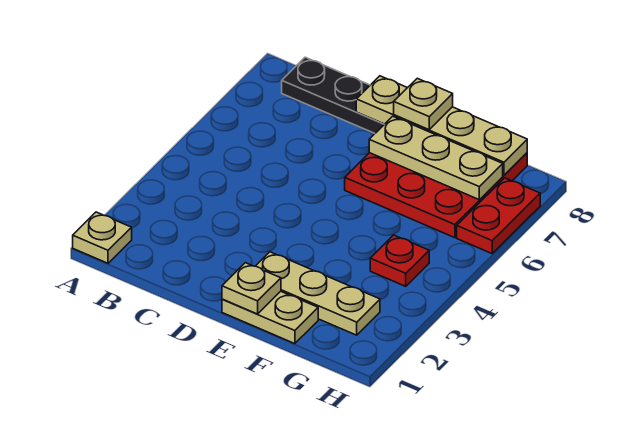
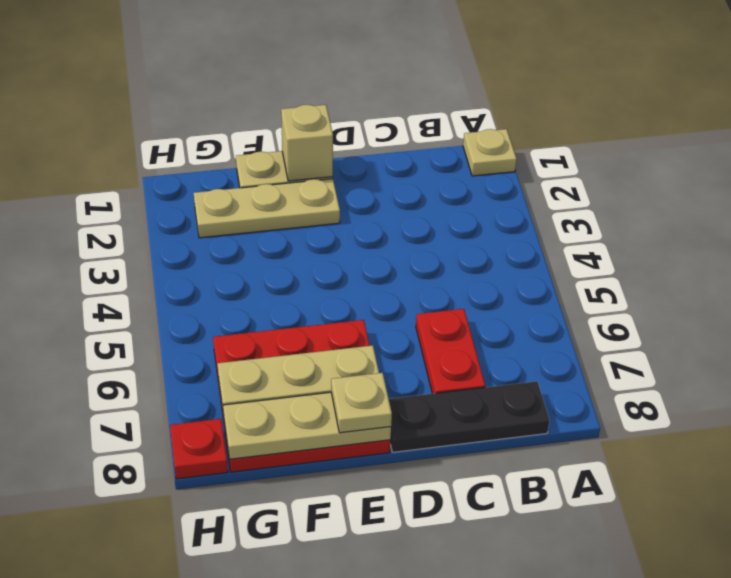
tan 1x4 plate [356,76,527,175] -> tan 1x3 plate [223,392,391,459]
tan 1x1 plate [222,263,281,314] -> tan 1x1 brick [281,105,333,181]
red 1x1 plate [370,235,429,286] -> red 1x1 plate moved to [170,419,228,479]
red 1x2 plate [457,178,540,254] -> red 1x2 plate moved to [416,309,485,394]

